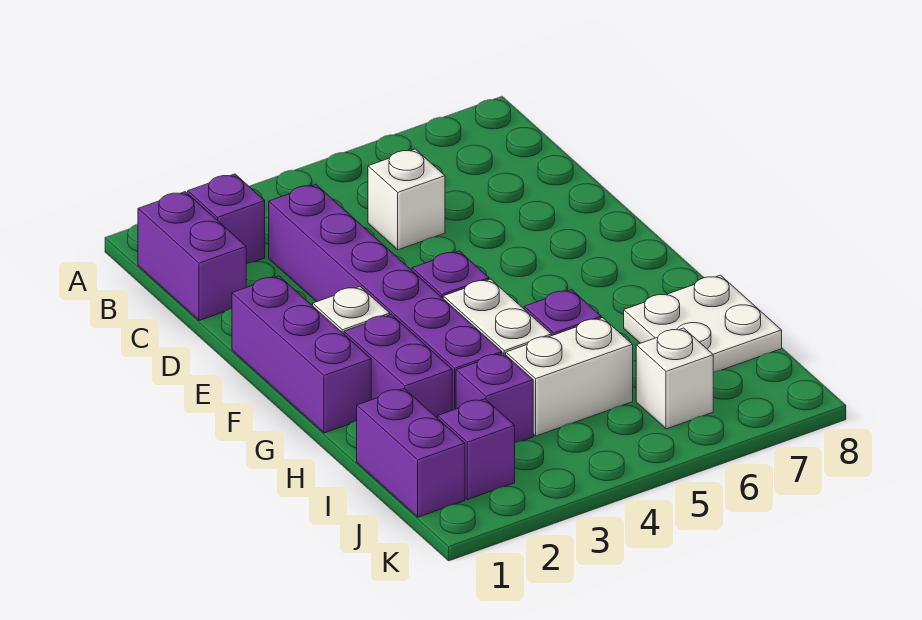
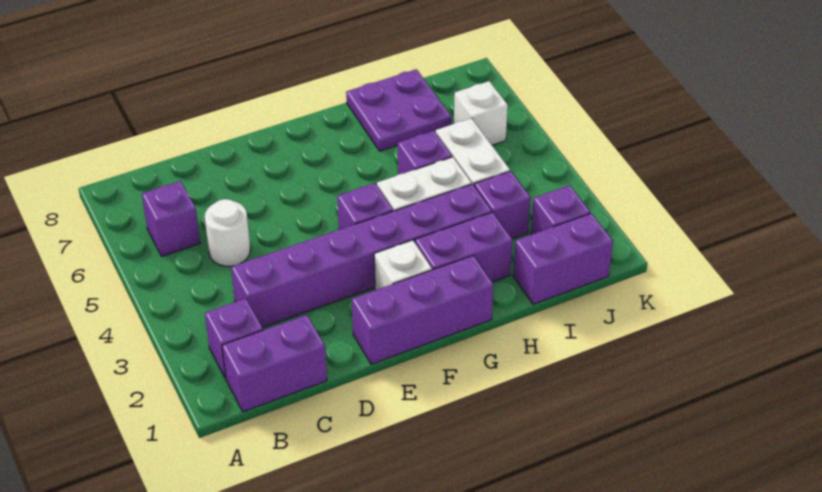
none -> purple 1x1 brick [142,181,200,256]
white 1x1 brick [368,149,445,250] -> white 1x1 round brick [205,199,250,266]
white 2x2 plate [624,275,782,372] -> purple 2x2 plate [346,69,451,151]

